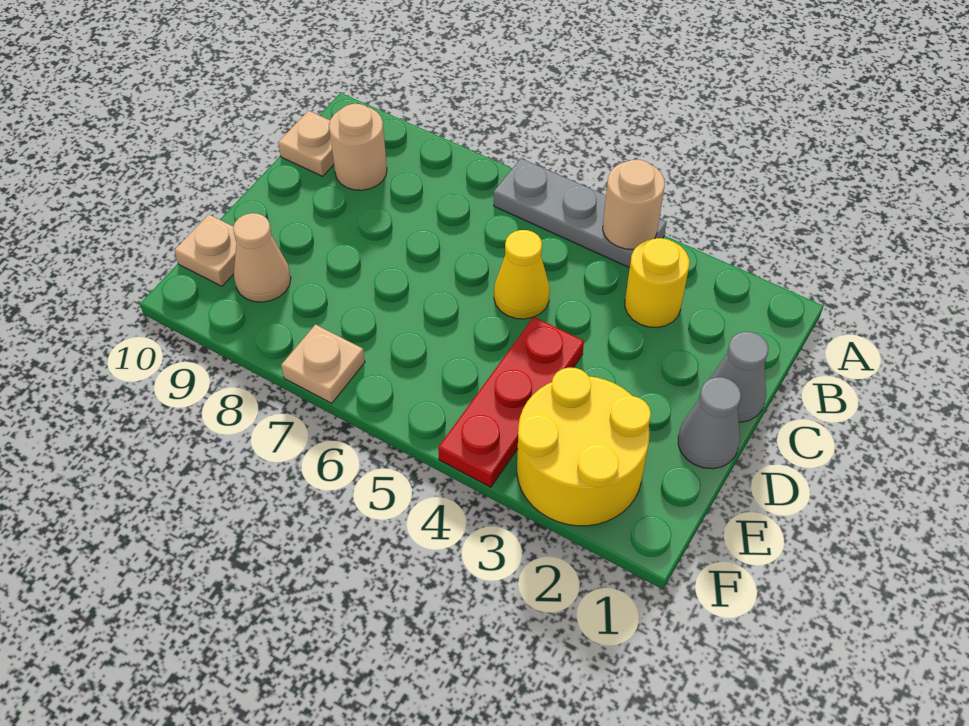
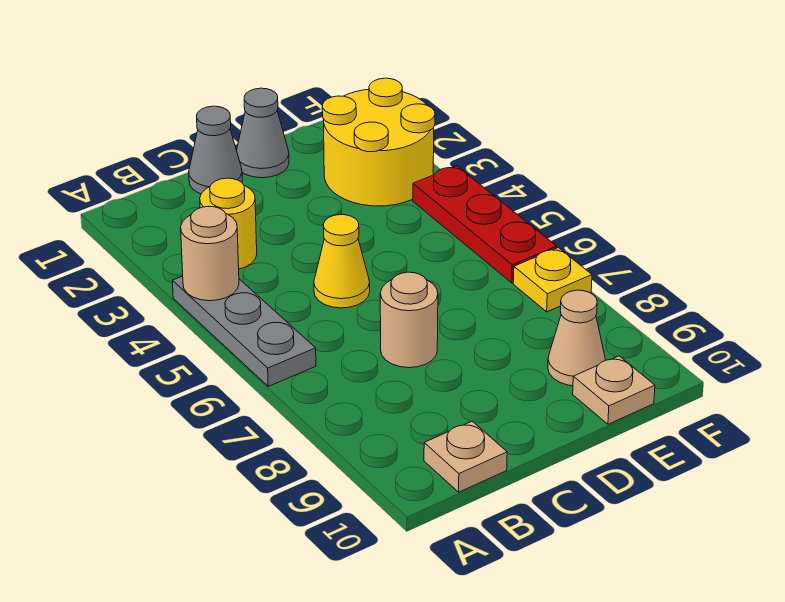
tan 1x1 round brick [329,104,387,190] -> tan 1x1 round brick moved to [380,272,438,368]
red 1x3 plate [438,317,584,487] -> red 1x3 plate turned to [413,166,557,283]
tan 1x1 plate [281,325,365,403] -> yellow 1x1 plate [513,248,592,312]

